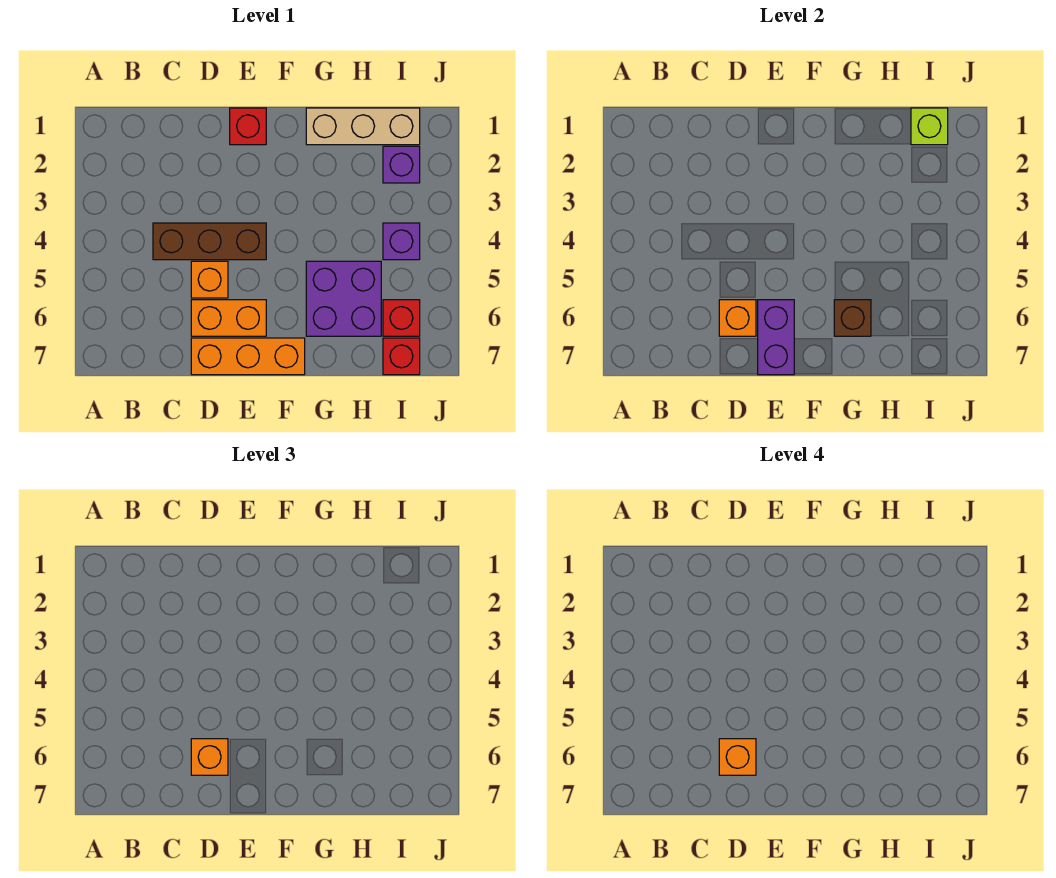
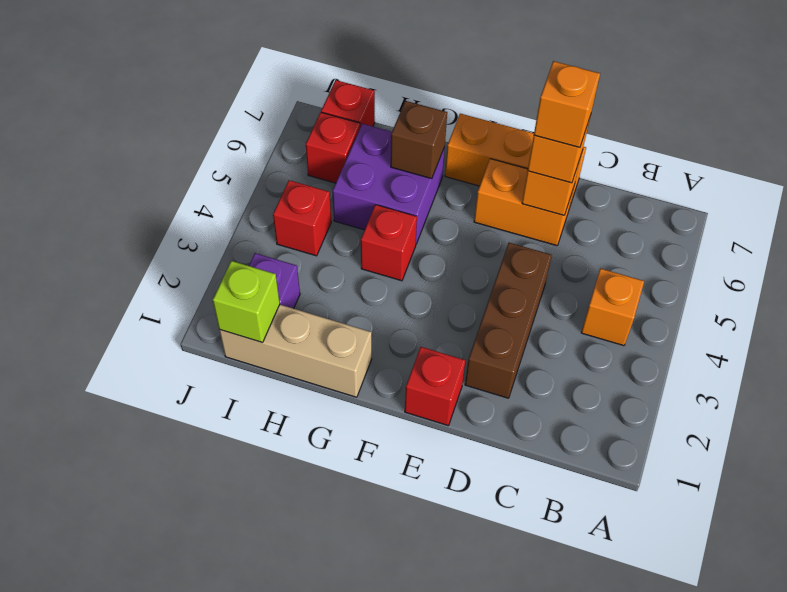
brown 1x3 brick [153,223,266,260] -> brown 1x3 brick turned to [465,243,552,398]
orange 1x1 brick [191,261,228,298] -> orange 1x1 brick moved to [581,268,644,346]
purple 1x2 brick [758,300,794,375] -> none
none -> red 1x1 brick [361,205,417,281]
purple 1x1 brick [383,223,420,260] -> red 1x1 brick [273,180,331,256]

